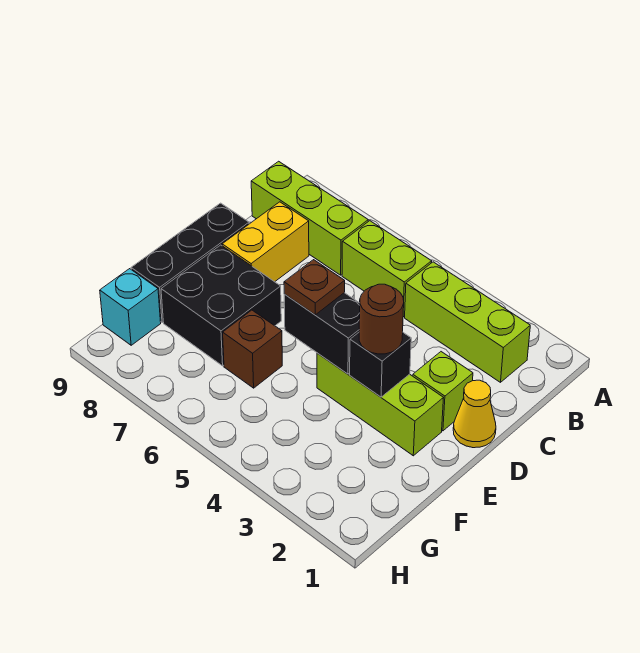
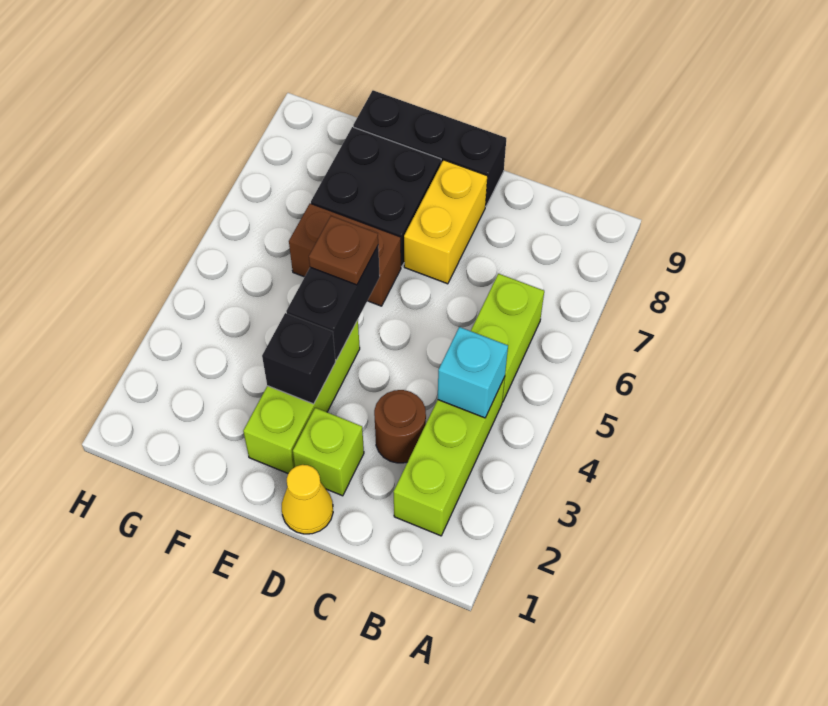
lime 1x3 brick [251,161,368,275] -> none
yellow 1x2 brick [222,202,309,282] -> yellow 1x2 brick turned to [404,160,488,284]
brown 1x1 round brick [359,284,404,354] -> brown 1x1 round brick moved to [374,390,426,463]
brown 1x1 brick [223,310,282,388] -> brown 1x2 brick [289,204,401,306]
cyan 1x1 brick [100,269,161,345] -> cyan 1x1 brick moved to [438,327,508,418]

